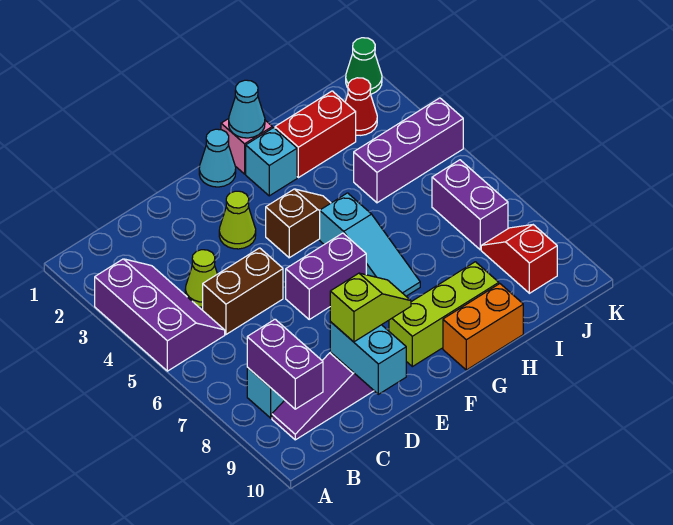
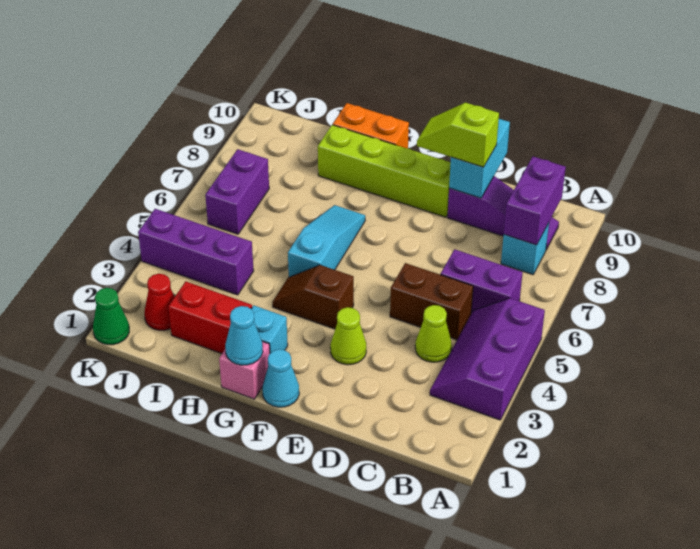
purple 1x2 brick [286,233,366,319] -> purple 1x2 brick moved to [441,249,523,313]
lime 1x3 brick [389,262,499,367] -> lime 1x4 brick [318,125,451,217]
red 1x2 slope [481,225,557,293] -> none

